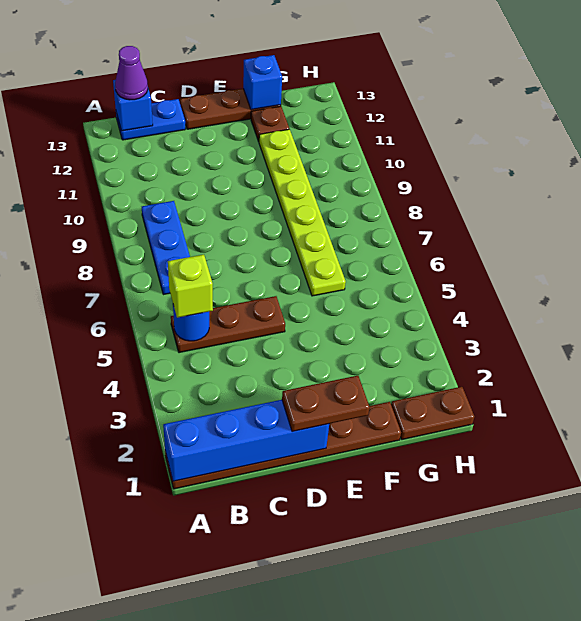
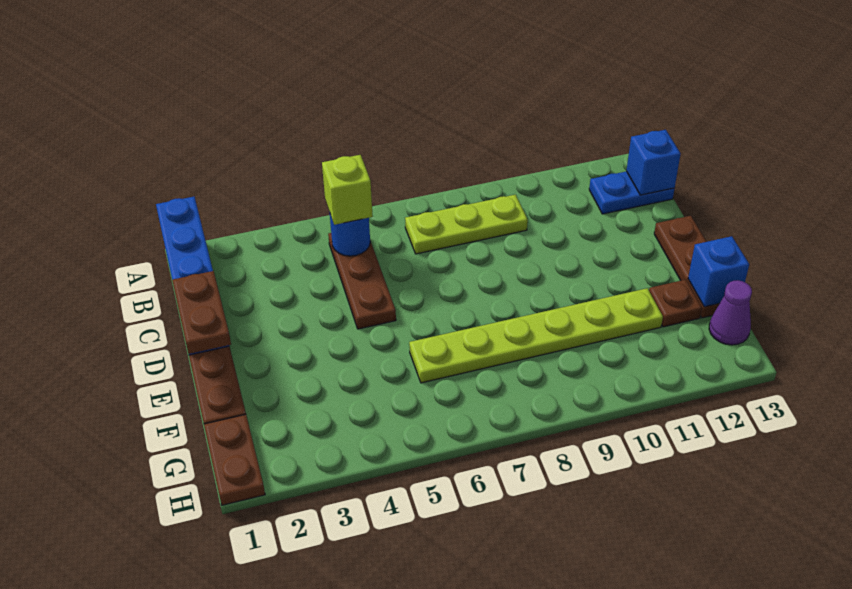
blue 1x3 plate [142,201,190,295] -> lime 1x3 plate [405,195,528,254]
blue 1x2 plate [116,99,185,140] -> blue 1x2 plate turned to [589,171,674,214]
purple 1x1 cone [115,46,148,100] -> purple 1x1 cone moved to [709,280,752,345]

